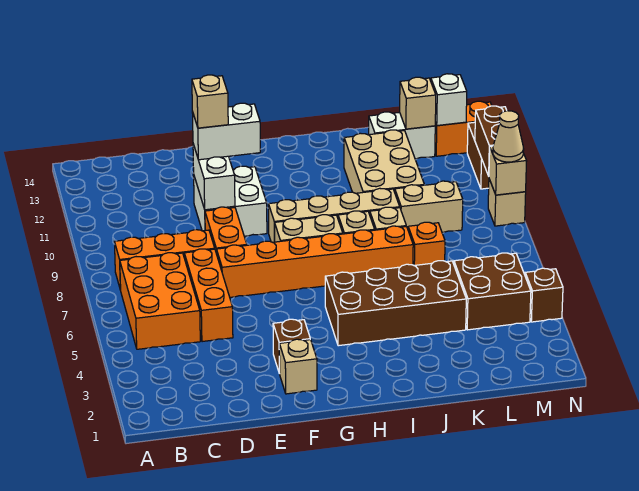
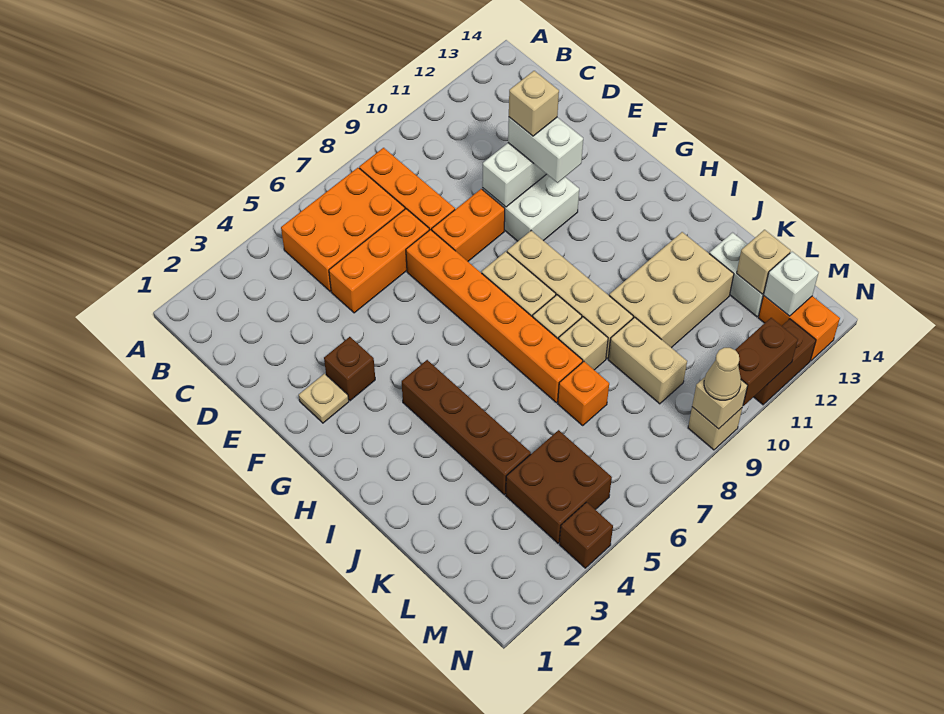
tan 1x1 brick [279,339,317,394] -> tan 1x1 plate [299,374,349,423]
brown 2x4 brick [325,261,466,346] -> brown 1x4 brick [402,360,531,495]

